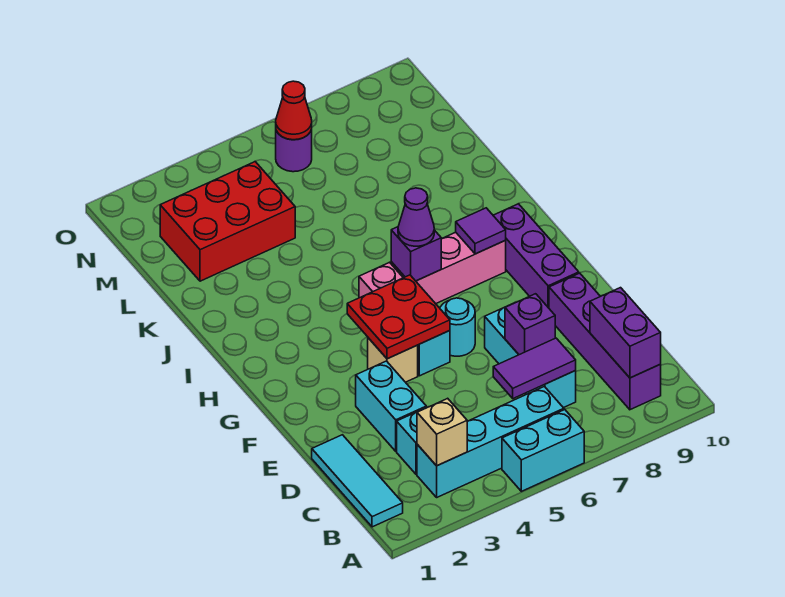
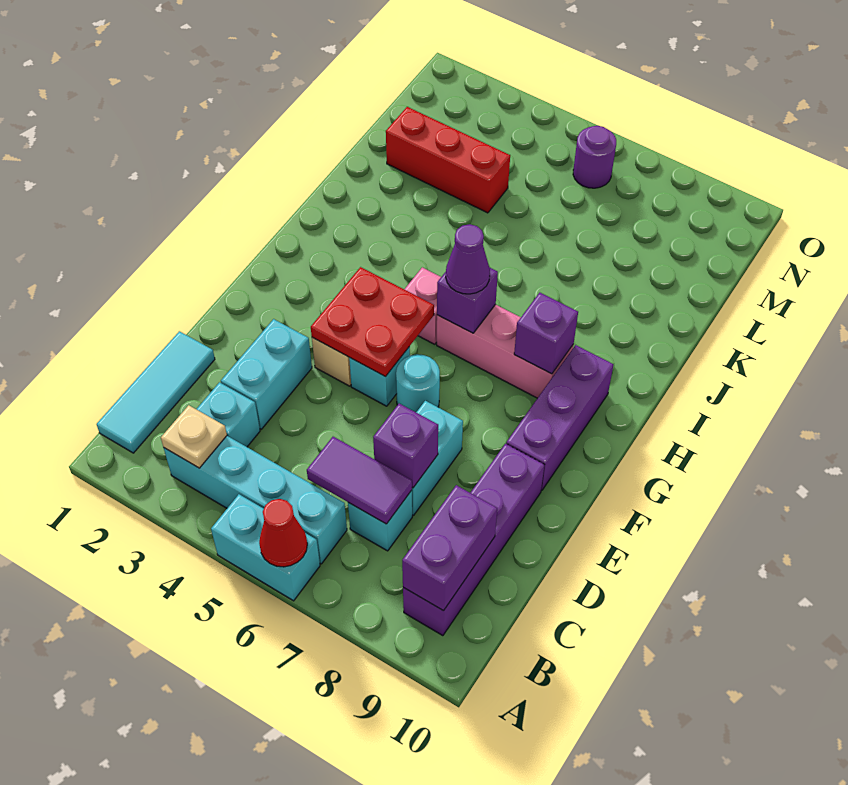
tan 1x1 brick [417,398,467,466] -> tan 1x1 plate [161,405,227,468]
purple 1x1 tile [456,208,506,254] -> purple 1x1 brick [514,293,578,374]
red 2x3 brick [160,162,295,281] -> red 1x3 brick [386,107,510,213]
red 1x1 cone [276,81,312,140] -> red 1x1 cone moved to [259,499,307,567]

